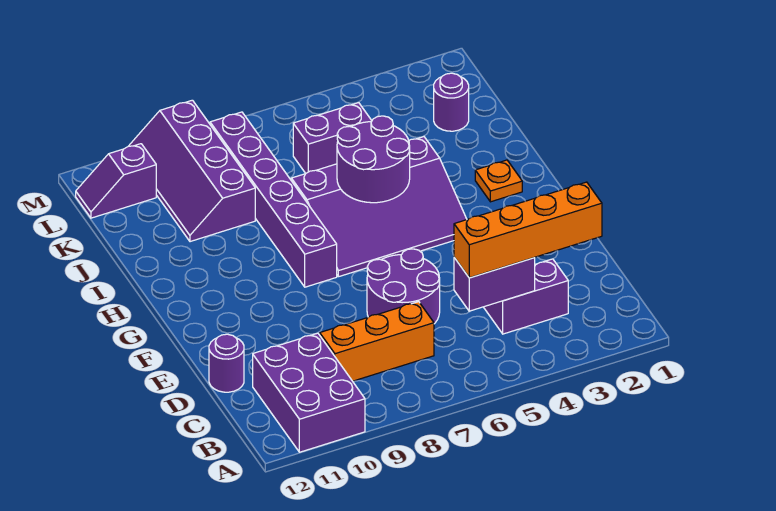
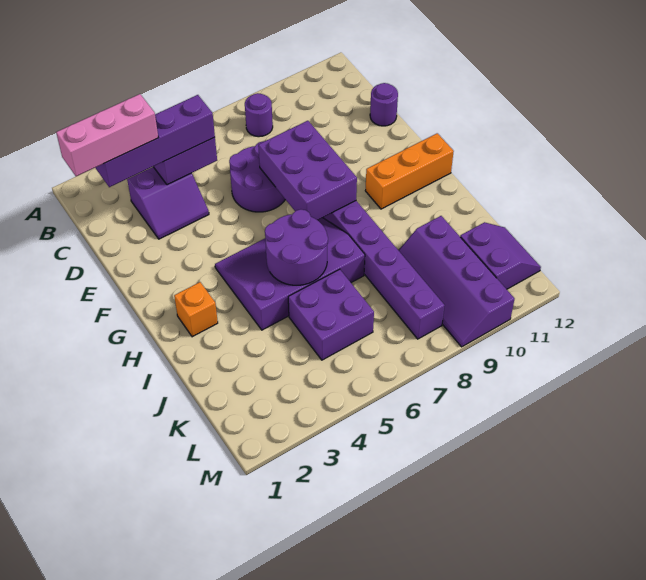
purple 2x3 brick [253,333,365,452] -> purple 2x3 brick moved to [258,121,357,220]
none -> pink 1x3 brick [56,94,158,176]
orange 1x4 brick [454,182,602,278] -> purple 1x4 brick [95,95,215,187]
orange 1x3 brick [320,302,434,381] -> orange 1x3 brick moved to [365,133,454,209]
orange 1x1 plate [475,160,522,202] -> orange 1x1 brick [174,282,218,337]
purple 2x4 slope [129,100,255,242] -> purple 2x4 slope turned to [398,216,514,347]
purple 1x1 round brick [434,73,469,131] -> purple 1x1 round brick moved to [245,93,273,137]
purple 1x2 brick [293,103,372,173] -> purple 2x2 brick [288,269,374,360]
purple 1x2 slope [76,144,156,218] -> purple 2x2 slope [460,222,541,289]

